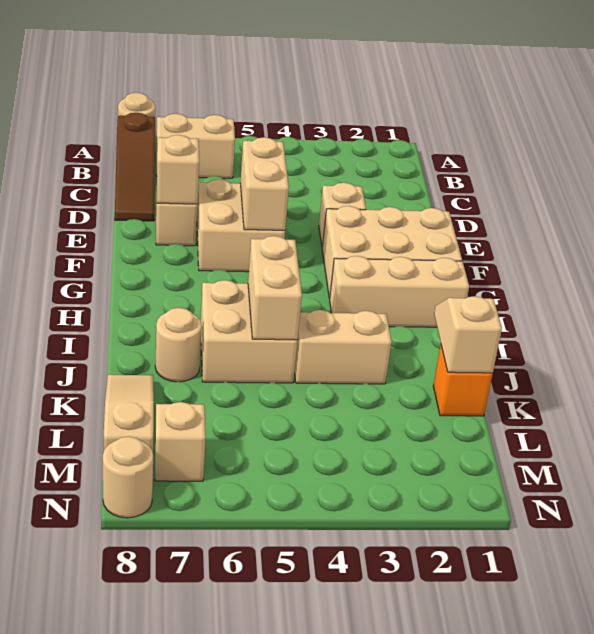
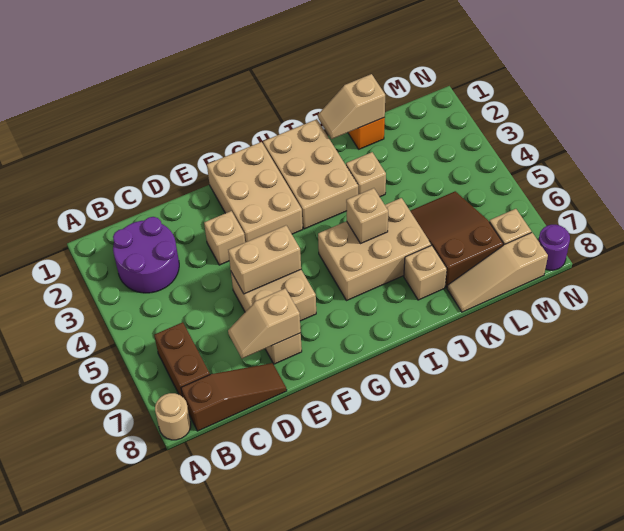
none -> purple 2x2 round brick [113,217,179,293]
tan 1x2 brick [156,114,235,178] -> brown 1x2 brick [154,322,210,397]
tan 1x3 brick [330,256,469,327] -> tan 2x3 brick [263,119,358,229]
tan 2x2 brick [201,280,298,383] -> tan 2x3 brick [318,198,431,301]
tan 1x2 brick [248,236,302,340] -> tan 1x1 brick [346,188,388,243]
tan 1x2 brick [294,310,392,384] -> tan 1x1 brick [346,152,386,197]
tan 1x1 round brick [155,308,202,382] -> tan 1x1 brick [404,245,447,300]
none -> brown 2x3 slope [410,191,503,288]
tan 1x1 round brick [103,436,153,518] -> purple 1x1 round brick [538,225,570,270]

